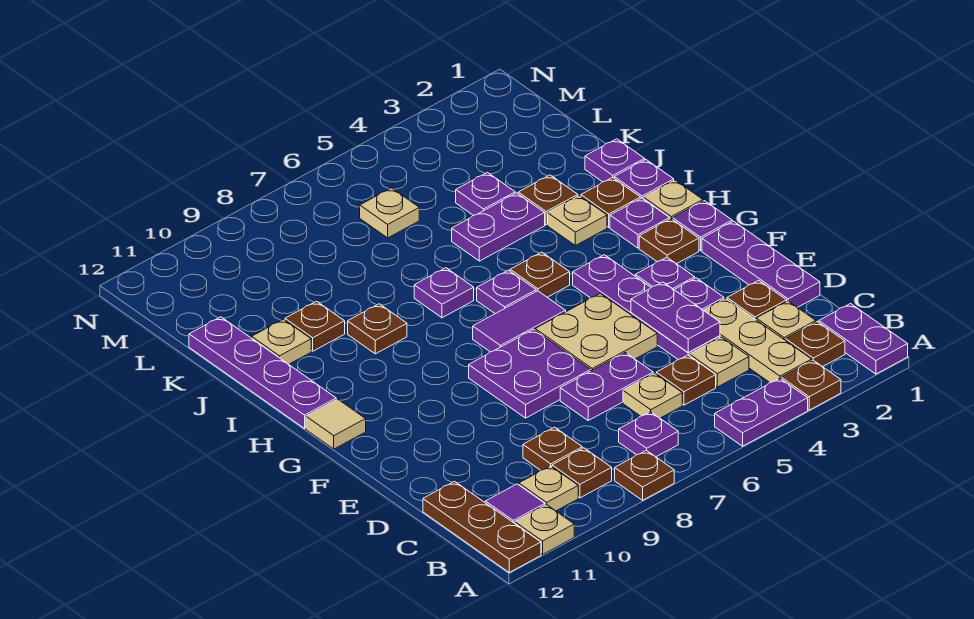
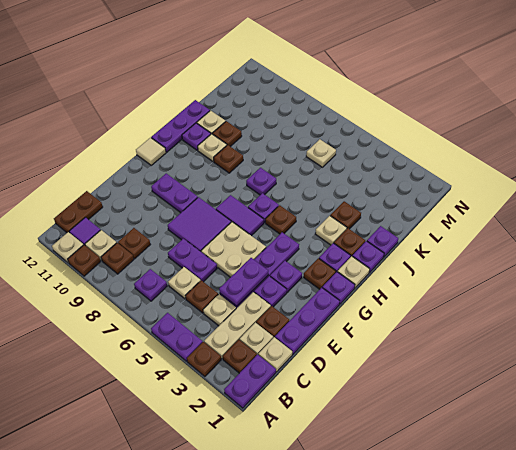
brown 1x1 plate [615,450,674,500] -> brown 1x1 plate moved to [68,245,101,276]
brown 1x3 plate [423,481,541,572] -> brown 1x2 plate [54,191,103,233]
none -> tan 1x1 plate [258,337,292,372]
purple 2x2 plate [469,330,591,418] -> purple 2x2 tile [168,197,231,251]
purple 1x4 plate [189,317,336,428] -> purple 1x3 plate [151,100,210,152]
none -> tan 1x1 plate [198,134,227,162]
purple 1x2 plate [452,193,545,261] -> purple 1x2 plate moved to [151,173,198,213]
purple 1x1 plate [456,172,515,216] -> purple 1x1 plate moved to [182,123,211,150]

